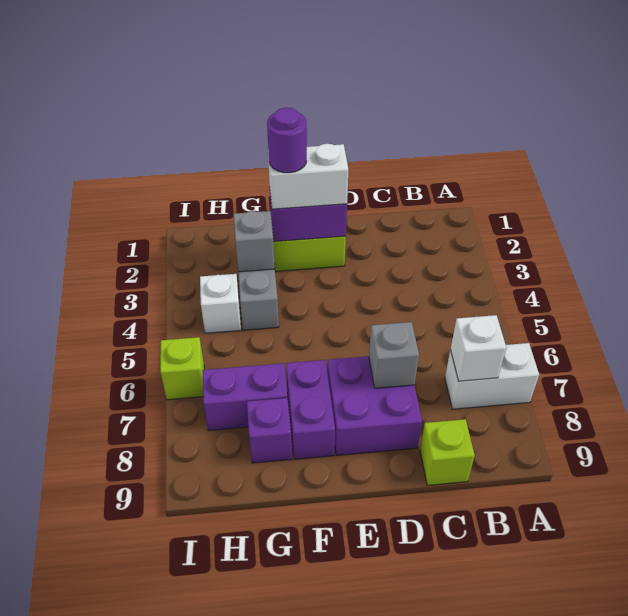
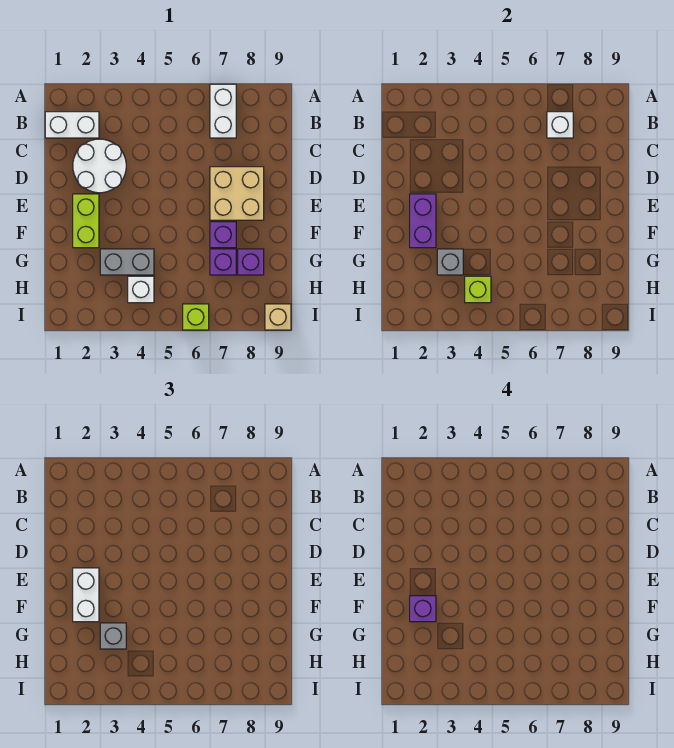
none -> white 1x2 brick [45,112,99,138]
none -> white 2x2 round brick [73,139,126,193]
lime 1x1 brick [420,419,475,485] -> lime 1x1 brick moved to [465,276,491,303]
purple 2x2 brick [327,356,422,455] -> tan 2x2 brick [210,167,264,220]
grey 1x1 brick [369,322,419,388] -> grey 1x1 brick moved to [100,623,126,649]
purple 1x1 round brick [267,108,307,173] -> purple 1x1 brick [410,596,436,622]
purple 1x2 brick [286,360,335,459] -> purple 1x1 brick [210,222,236,248]
purple 1x2 brick [203,363,288,431] -> purple 1x1 brick [210,249,236,275]
none -> tan 1x1 brick [265,304,291,330]

